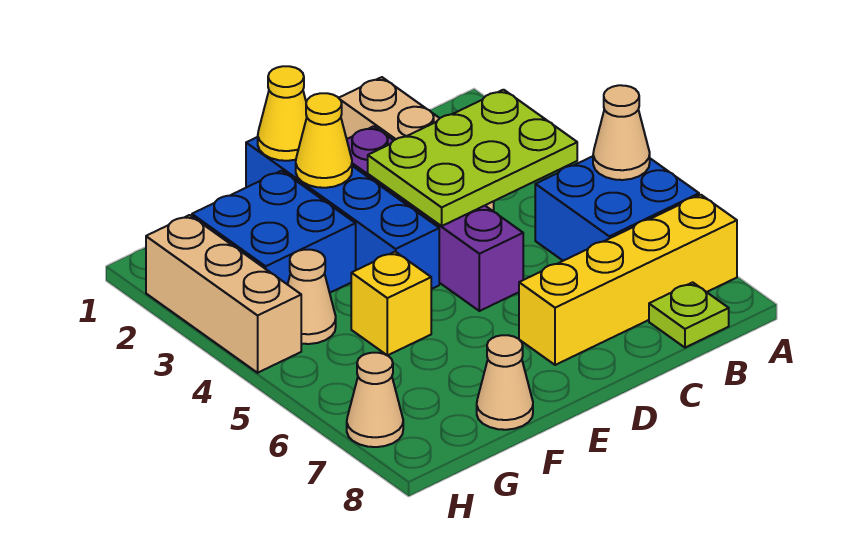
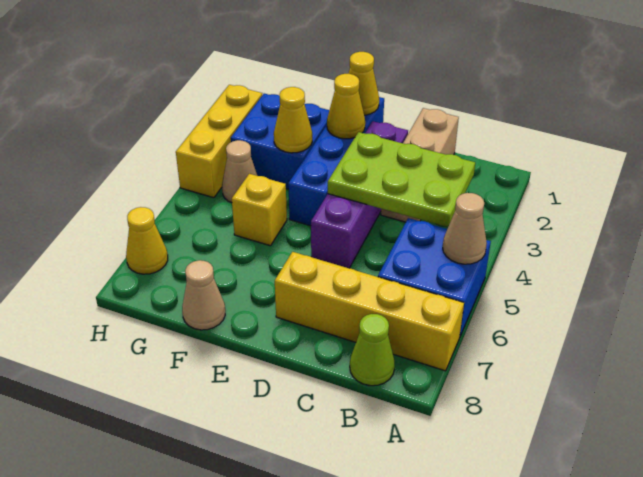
lime 1x1 plate [649,282,729,348] -> lime 1x1 cone [350,314,395,386]
none -> yellow 1x1 cone [274,87,312,153]
tan 1x3 brick [146,215,301,373] -> yellow 1x3 brick [176,85,262,198]
tan 1x1 cone [347,353,403,447] -> yellow 1x1 cone [126,207,168,274]

